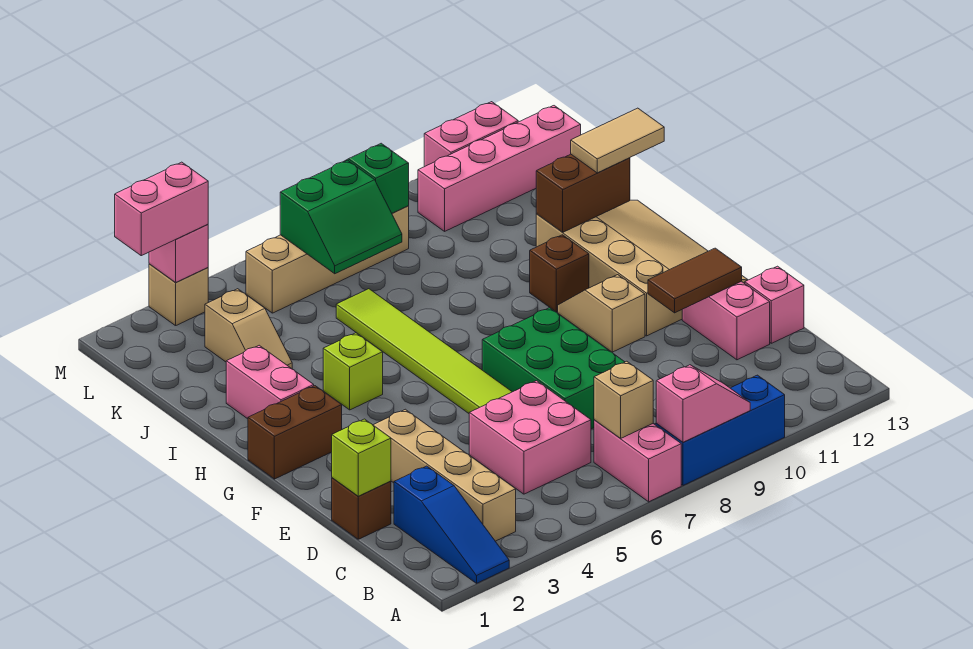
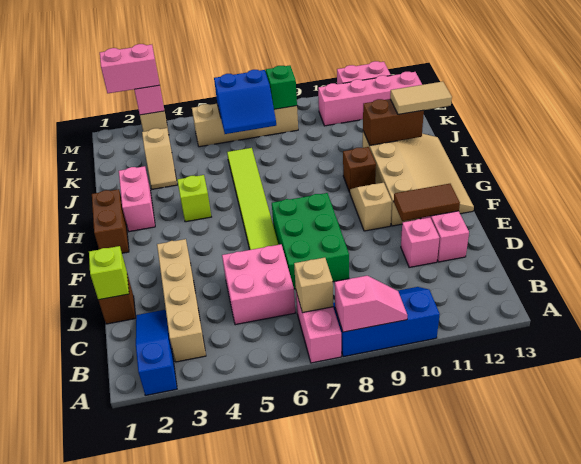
blue 1x3 slope [394,466,509,583] -> blue 1x3 slope turned to [136,310,177,395]
pink 1x1 brick [745,266,804,343] -> pink 1x1 brick moved to [401,218,439,268]
brown 1x2 brick [248,386,342,479] -> brown 1x2 brick turned to [92,189,129,253]
green 2x2 slope [280,160,402,274] -> blue 2x2 slope [214,70,276,134]

